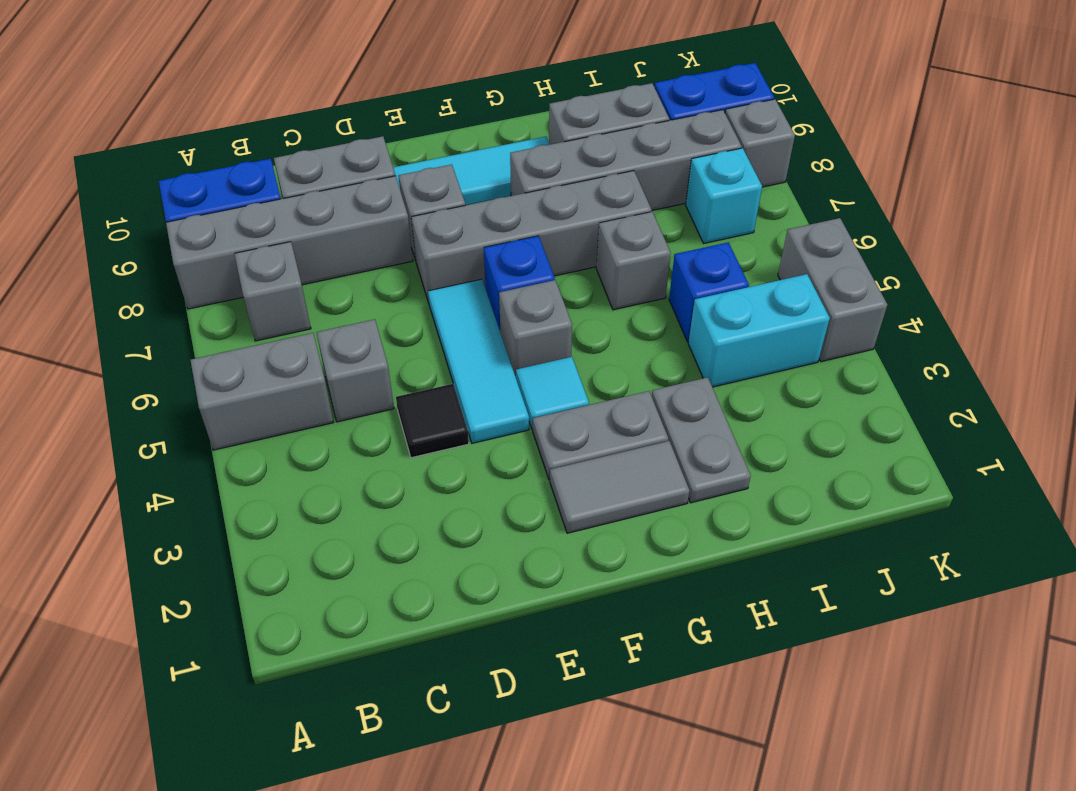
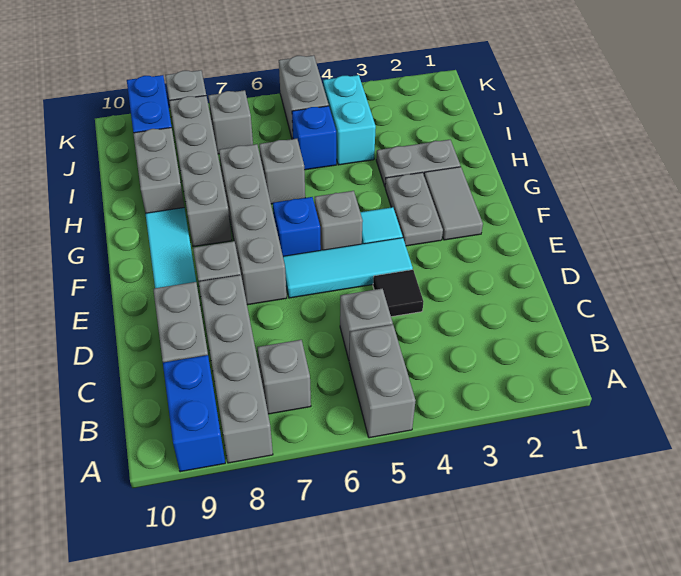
cyan 1x1 brick [686,148,762,243] -> grey 1x1 brick [208,90,253,154]
grey 1x2 brick [778,218,887,362] -> grey 1x2 brick turned to [279,55,329,139]

